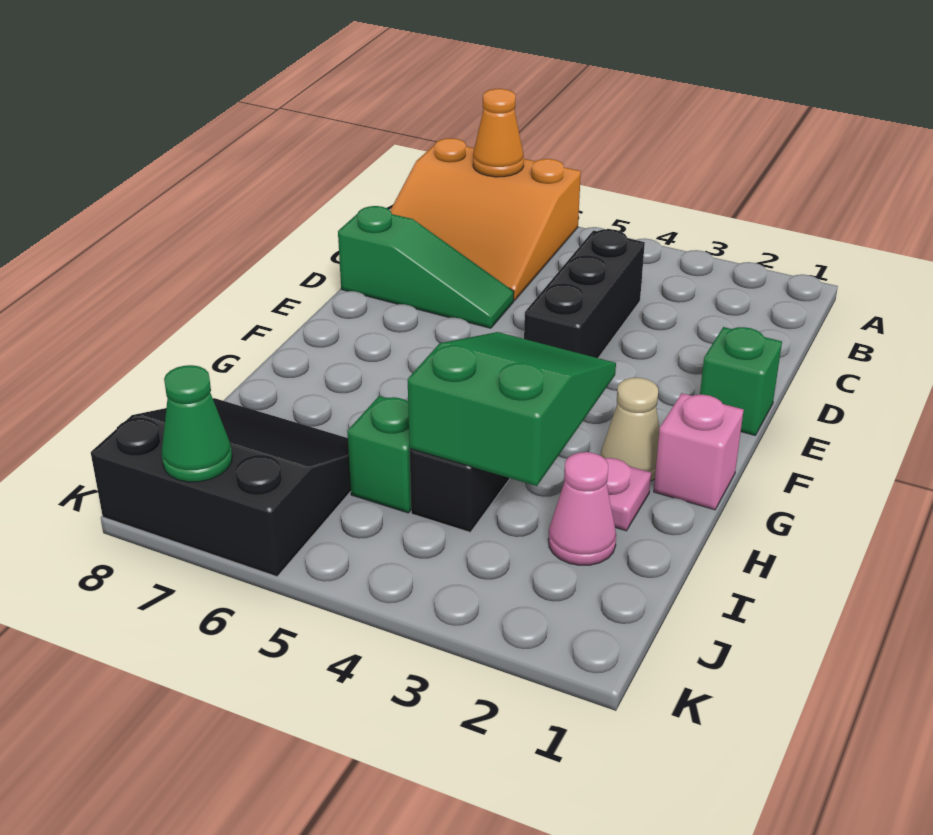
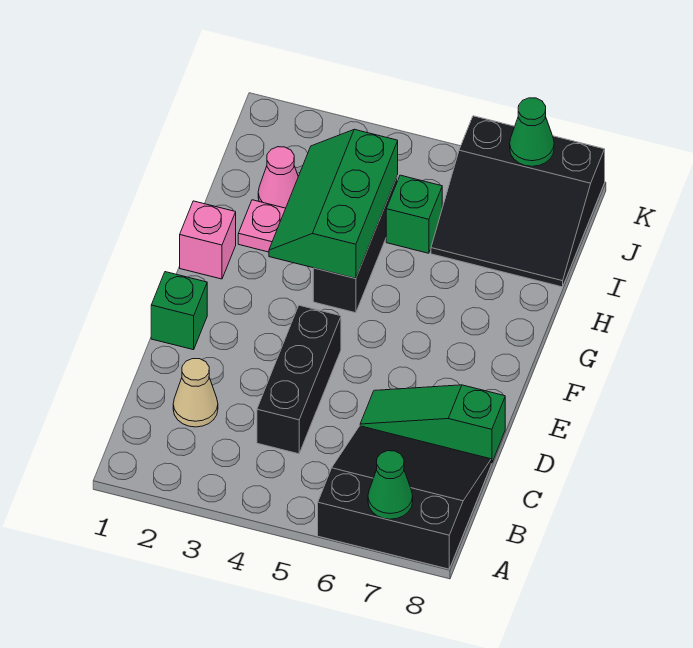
orange 3x3 slope [390,138,581,301] -> black 3x3 slope [318,426,491,569]
orange 1x1 cone [473,89,524,177] -> green 1x1 cone [368,451,413,519]
tan 1x1 cone [601,378,660,481] -> tan 1x1 cone moved to [173,359,218,427]
green 2x3 slope [408,332,616,486] -> green 2x3 slope turned to [269,129,398,278]

